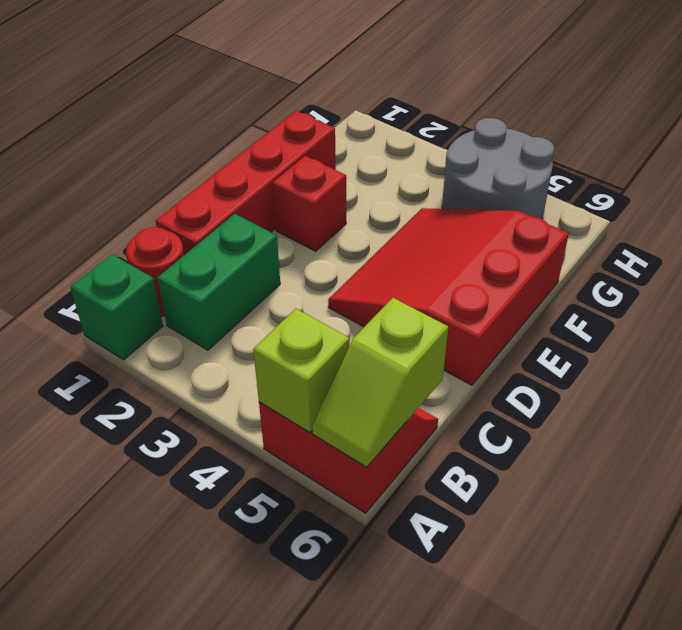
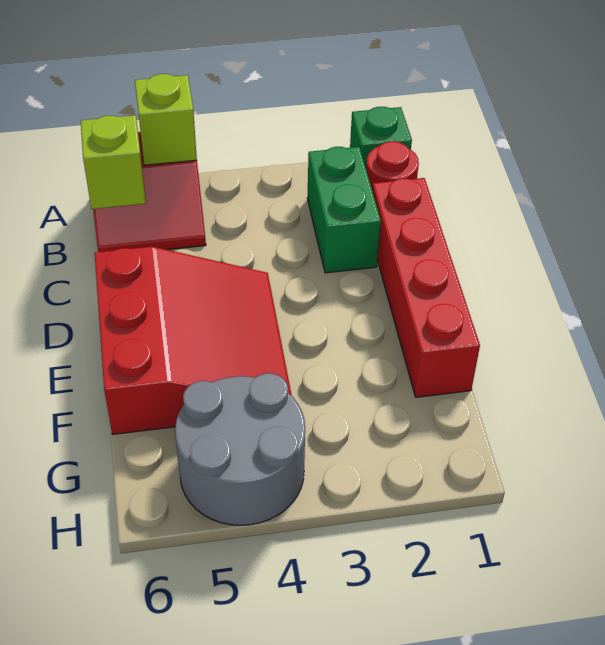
red 1x1 brick [273,156,346,251] -> none

